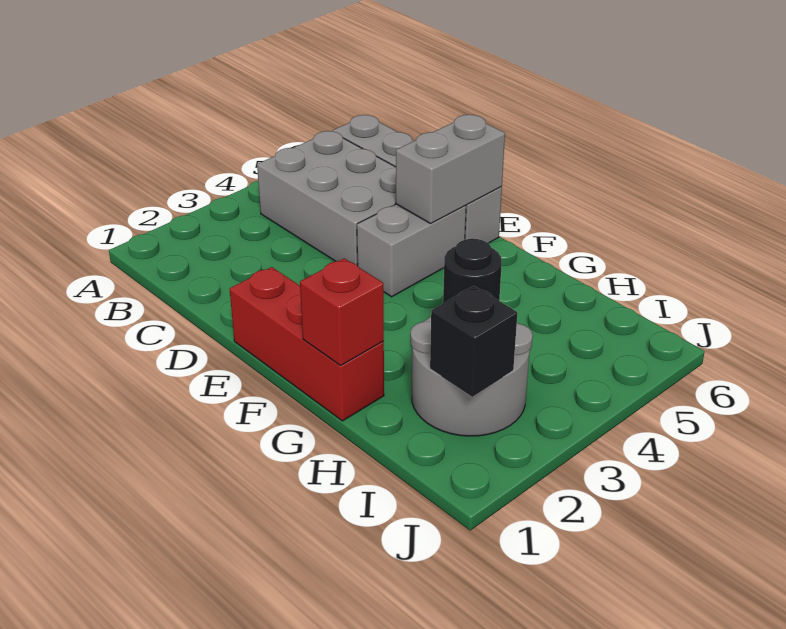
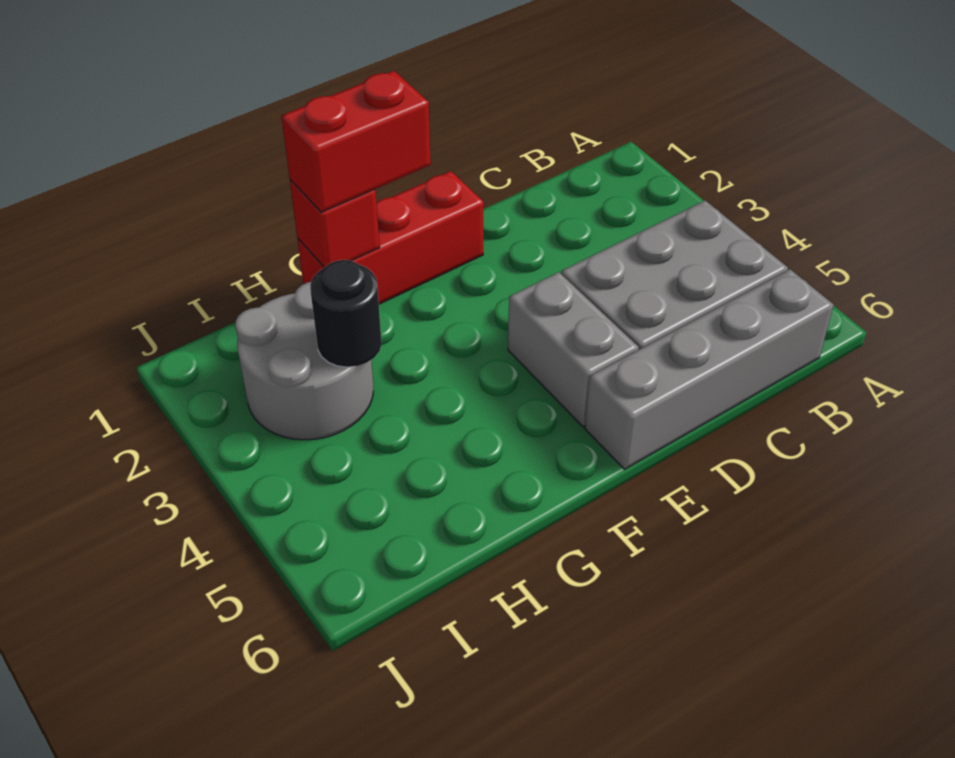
grey 1x2 brick [396,115,505,224] -> none
none -> red 1x2 brick [281,71,431,212]
black 1x1 brick [430,286,518,397] -> none

